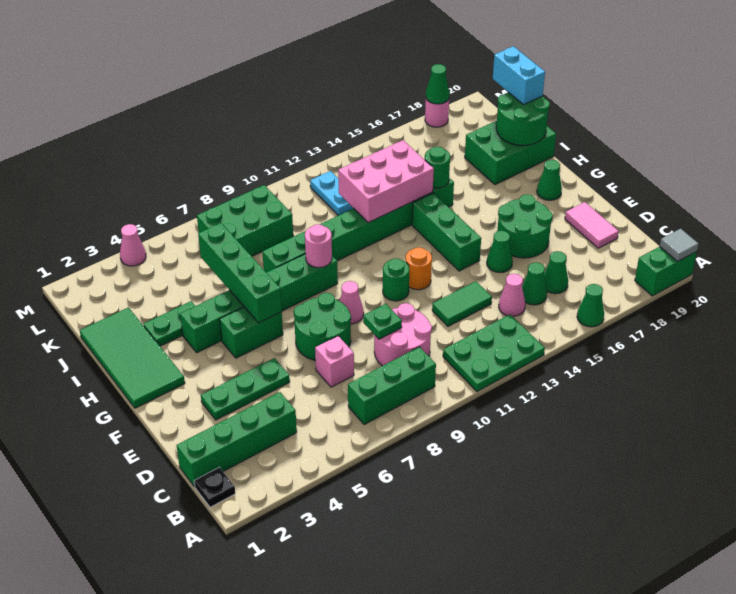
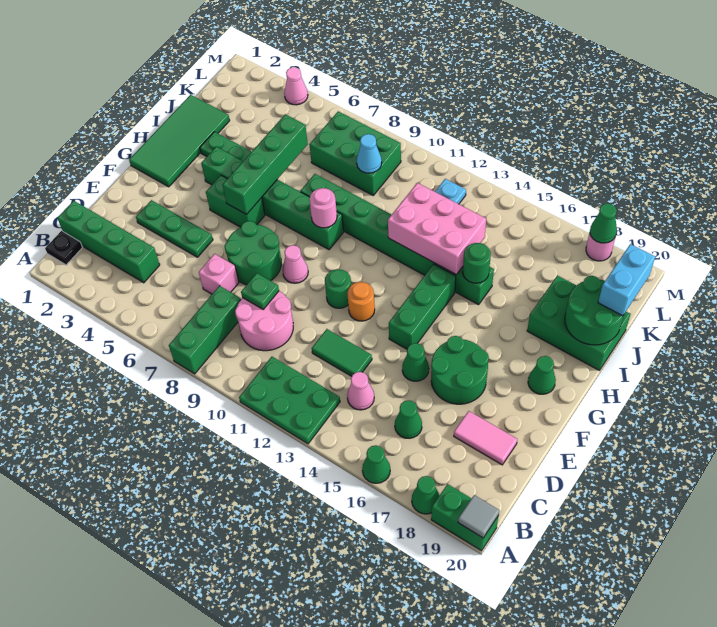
green 1x3 brick [348,347,436,425] -> green 1x3 brick turned to [169,286,241,374]
green 1x1 cone [522,262,547,305] -> green 1x1 cone moved to [412,476,440,514]
pink 1x2 tile [565,202,619,248] -> pink 1x2 tile turned to [454,411,517,465]
none -> cyan 1x1 cone [357,134,382,173]

